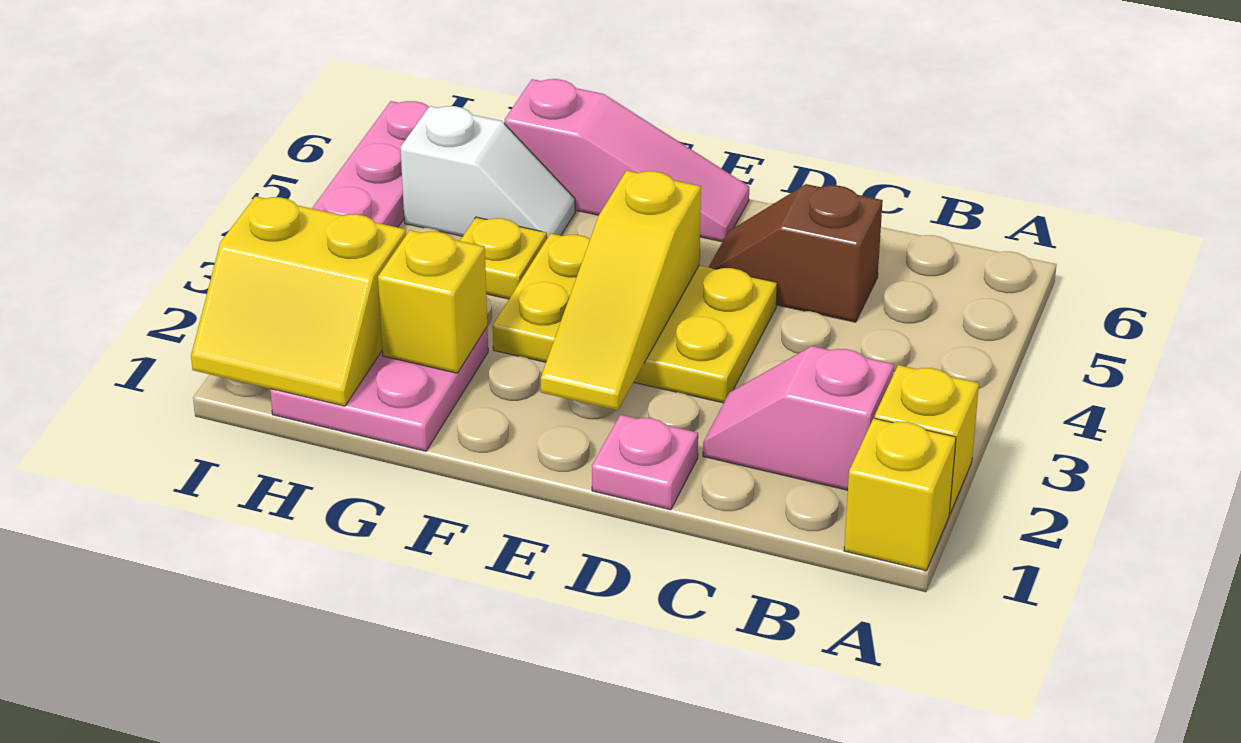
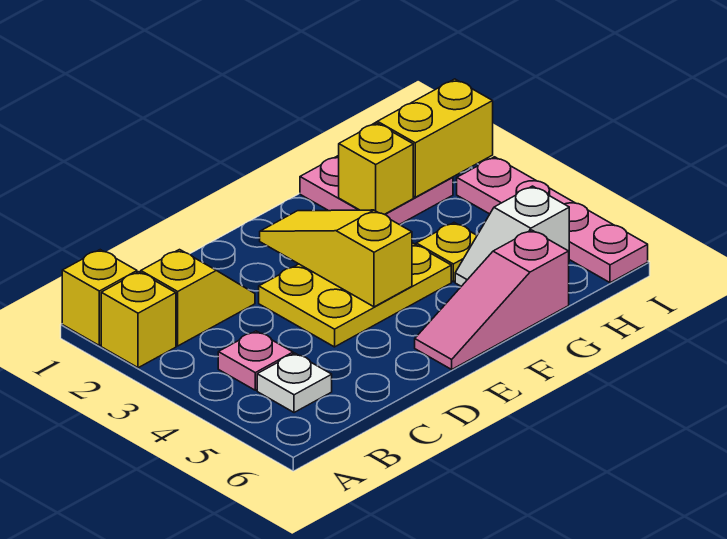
pink 1x2 slope [703,346,894,490] -> yellow 1x2 slope [141,250,255,346]
none -> white 1x1 plate [257,353,332,413]
brown 1x2 slope [709,184,883,322] -> none
pink 1x1 plate [592,415,698,510] -> pink 1x1 plate moved to [218,331,293,390]

